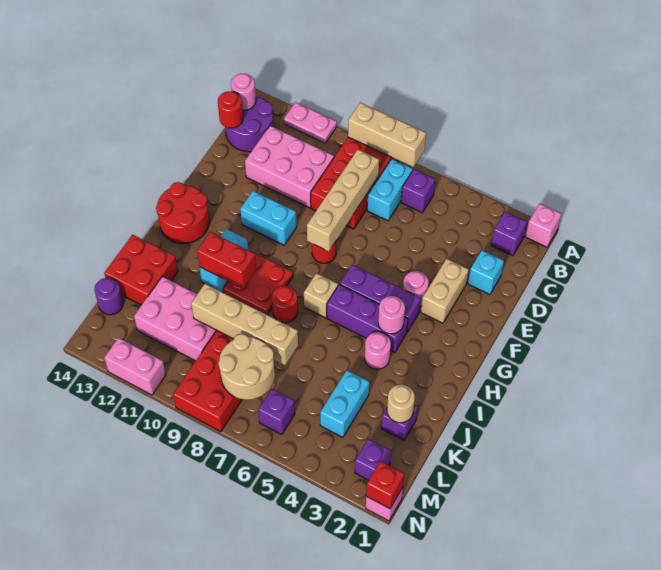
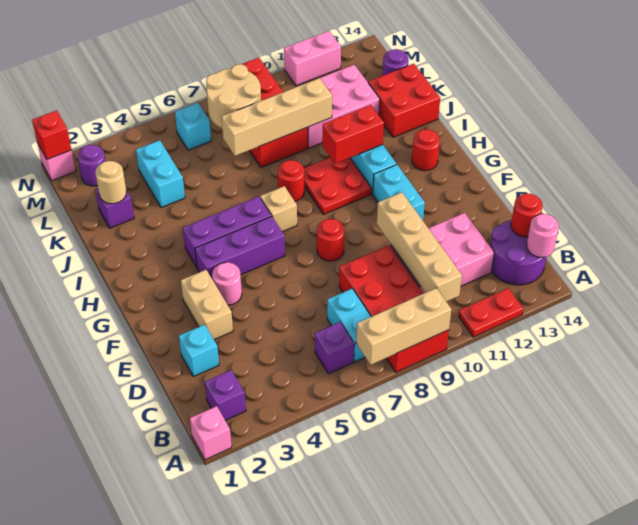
pink 1x2 plate [284,102,337,143] -> red 1x2 plate [459,288,523,337]
tan 1x4 brick [307,150,379,251] -> tan 1x4 brick moved to [377,192,462,302]
cyan 1x2 brick [240,191,297,245] -> cyan 1x2 brick turned to [373,165,425,220]
red 2x2 round brick [156,182,209,244] -> red 1x1 round brick [412,129,440,171]
pink 1x1 round brick [378,296,405,334] -> none
pink 1x1 round brick [365,332,391,369] -> none
purple 1x1 brick [355,439,391,480] -> purple 1x1 round brick [78,145,106,186]
purple 1x1 brick [258,389,295,435] -> cyan 1x1 brick [175,103,211,150]

